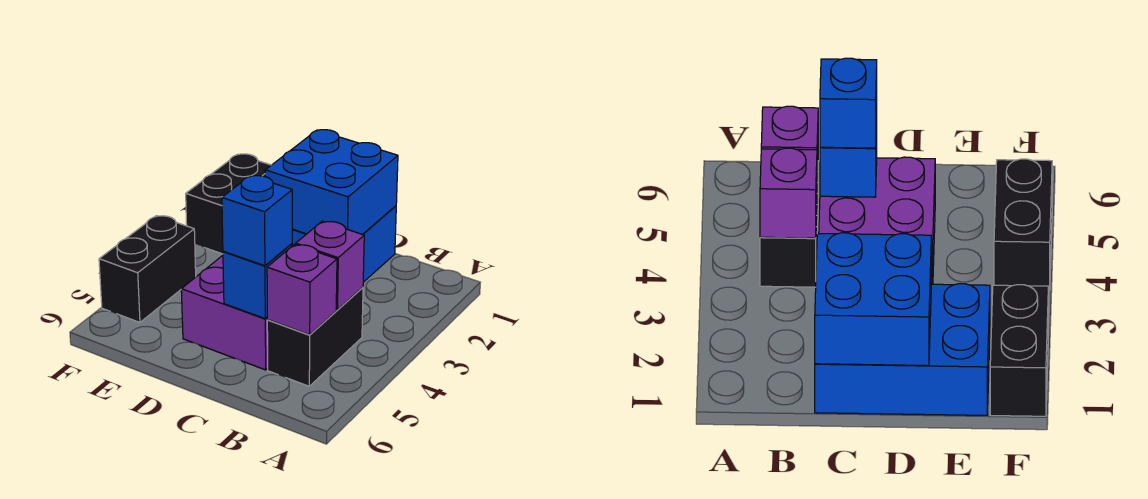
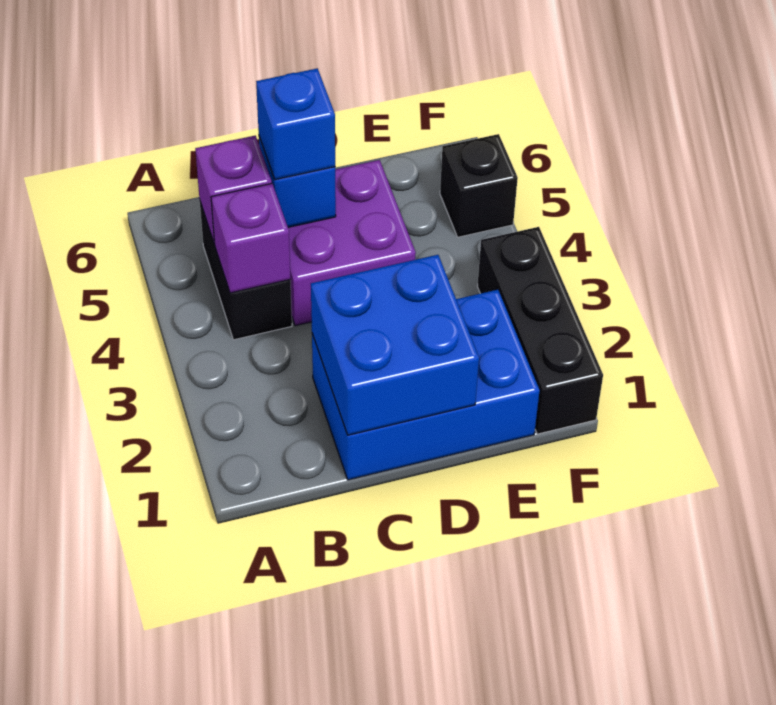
black 1x2 brick [186,154,271,254] -> black 1x3 brick [477,227,603,434]
black 1x2 brick [99,216,196,322] -> black 1x1 brick [440,134,518,237]

